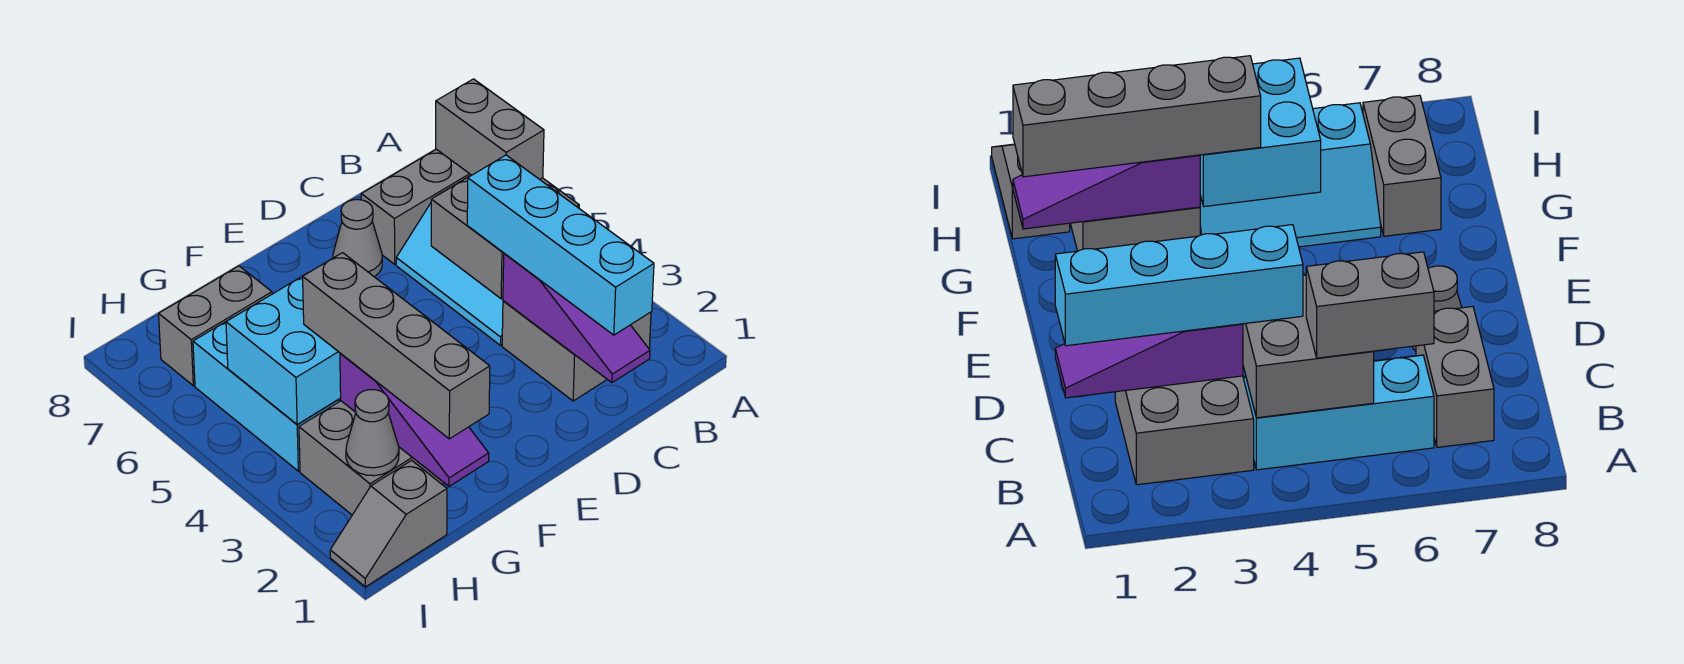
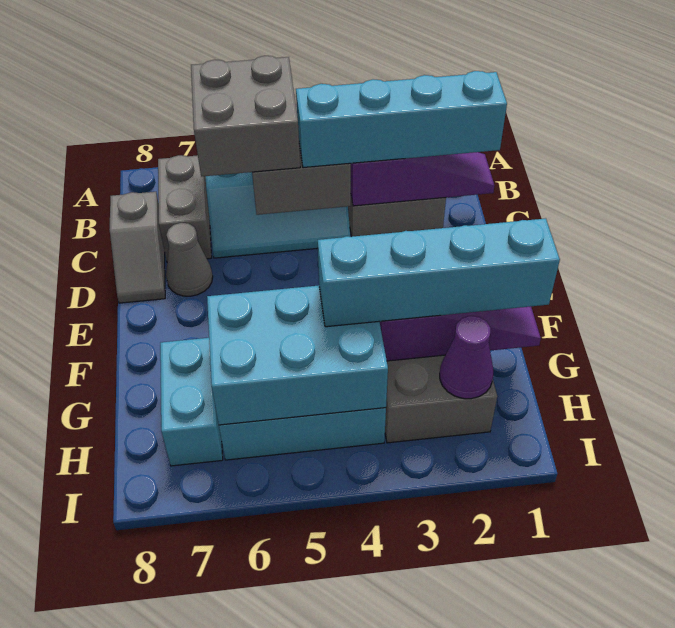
grey 1x2 brick [436,79,544,179] -> grey 2x2 brick [191,56,300,177]
grey 1x4 brick [303,253,490,439] -> cyan 1x4 brick [318,219,560,327]
cyan 2x2 brick [226,276,341,425] -> cyan 2x3 brick [207,285,388,425]
grey 1x2 brick [159,266,272,386] -> cyan 1x2 brick [160,338,223,466]
grey 1x2 slope [330,460,447,587] -> grey 1x2 slope moved to [110,192,165,303]
grey 1x1 cone [346,390,399,476] -> purple 1x1 cone [440,316,493,399]

